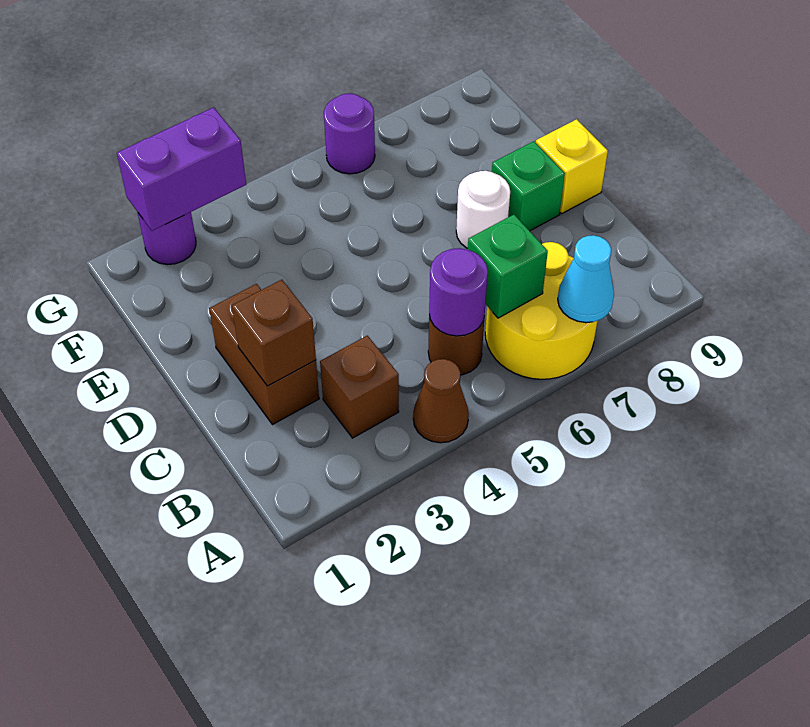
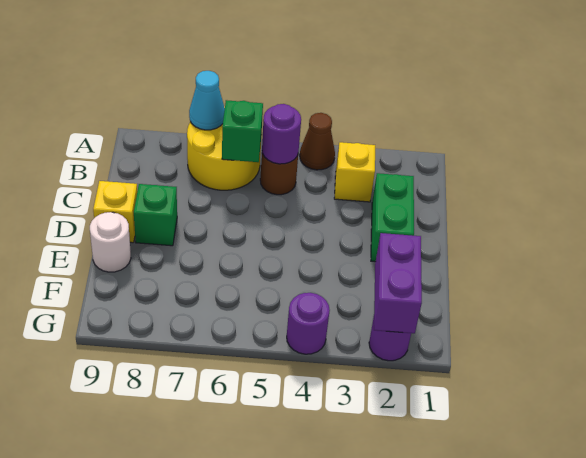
brown 1x1 brick [320,336,399,438] -> yellow 1x1 brick [334,142,375,202]
brown 1x2 brick [209,284,319,425] -> green 1x2 brick [371,173,414,262]
brown 1x1 brick [232,280,316,386] -> none
white 1x1 round brick [456,171,510,248] -> white 1x1 round brick moved to [90,212,131,272]
purple 1x2 brick [117,107,246,231] -> purple 1x2 brick turned to [374,233,422,333]
purple 1x1 round brick [324,94,375,174] -> purple 1x1 round brick moved to [287,293,330,354]

